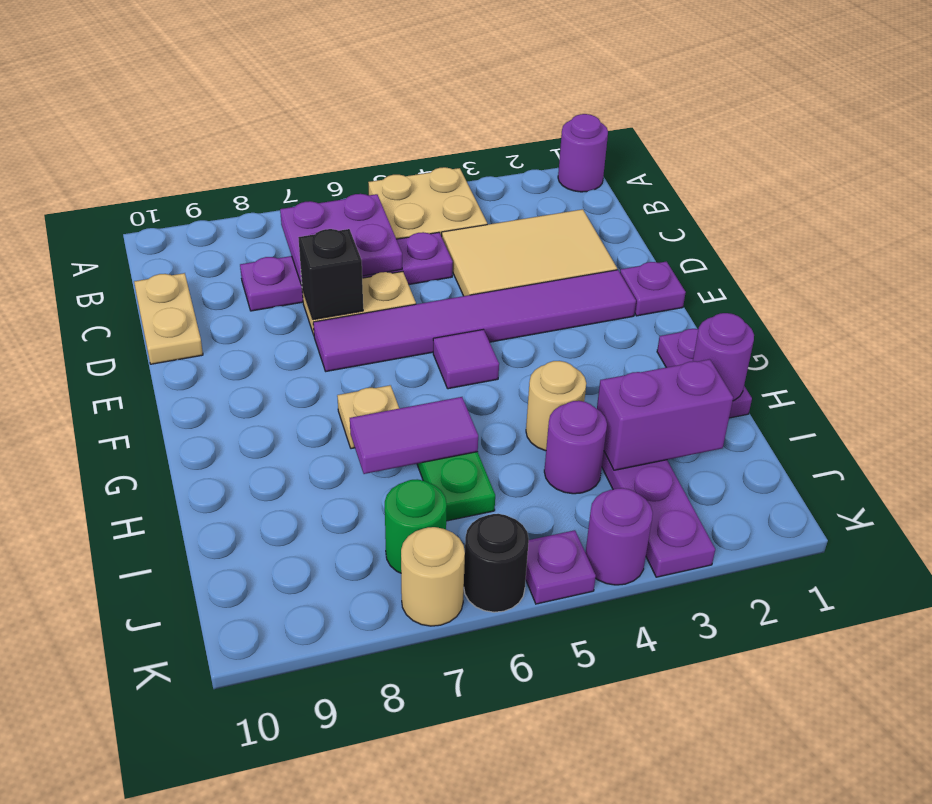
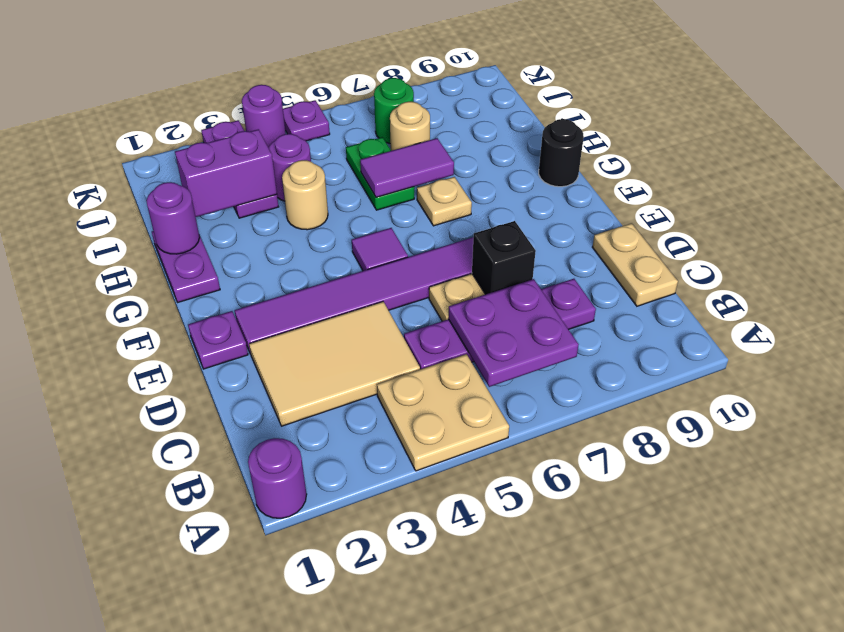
black 1x1 round brick [464,514,529,612] -> black 1x1 round brick moved to [539,119,584,187]
tan 1x1 round brick [401,527,465,626] -> tan 1x1 round brick moved to [390,102,430,151]

